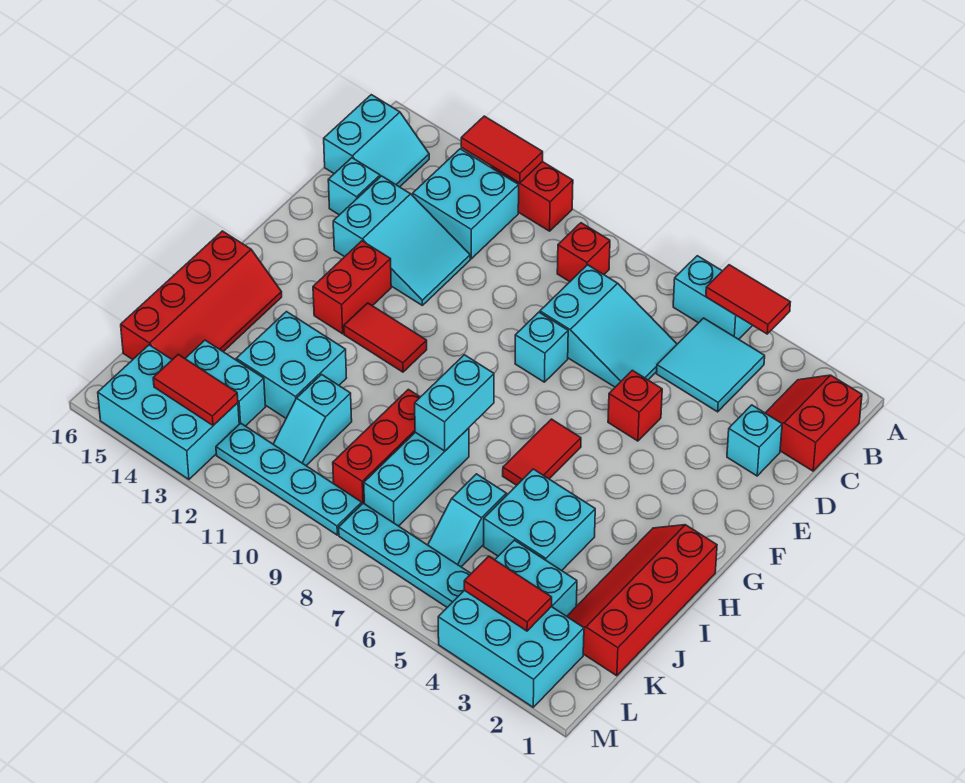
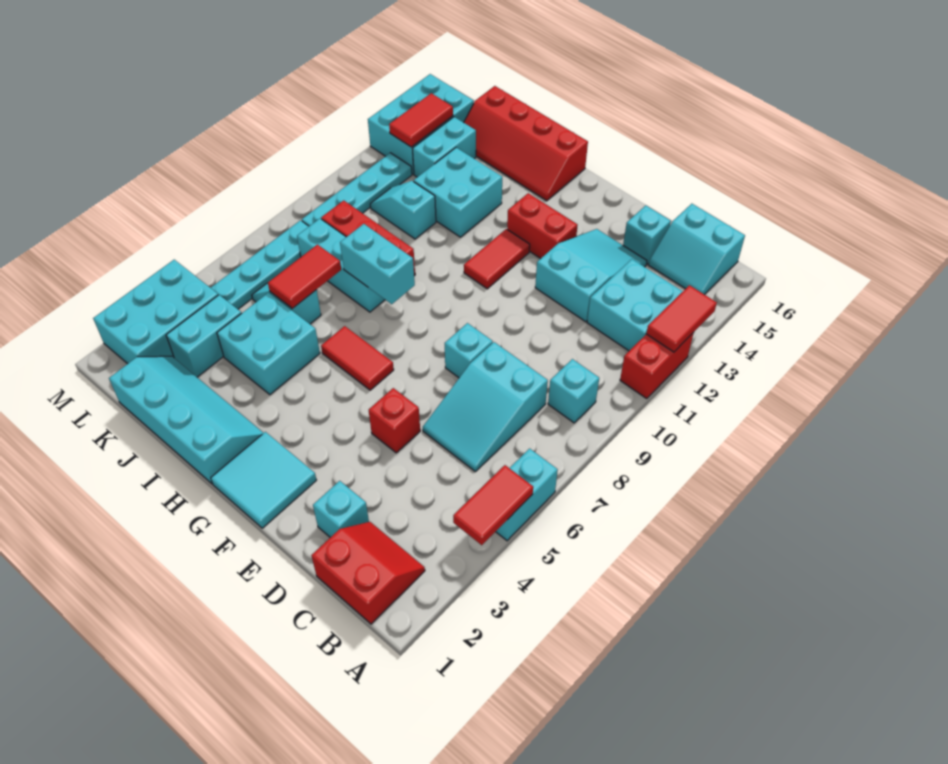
cyan 2x2 tile [657,318,765,412] -> cyan 2x2 tile moved to [211,432,316,528]
red 1x1 brick [557,223,610,282] -> cyan 1x1 brick [548,359,599,423]
cyan 2x3 slope [333,176,470,305] -> cyan 2x3 slope turned to [535,229,647,322]
red 2x4 slope [567,525,717,676] -> cyan 2x4 slope [109,356,263,484]
red 1x2 tile [464,556,552,631] -> red 1x2 tile moved to [268,245,341,308]

